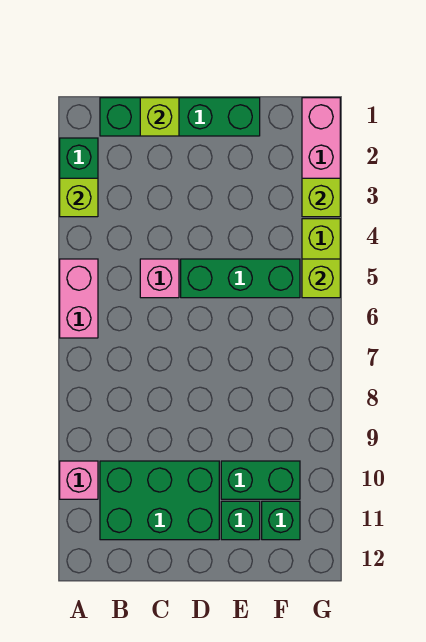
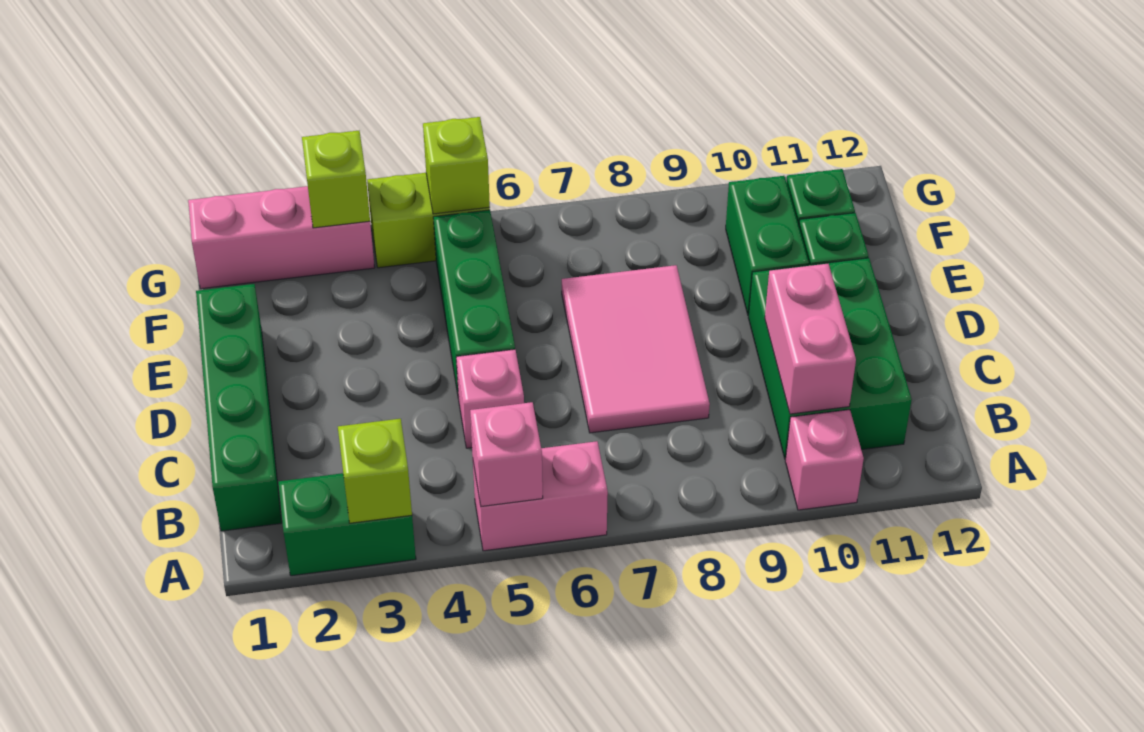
none -> pink 1x1 brick [470,402,543,506]
none -> pink 1x2 brick [765,264,856,414]
lime 1x1 brick [140,98,179,136] -> none
none -> pink 2x3 tile [562,265,710,433]

